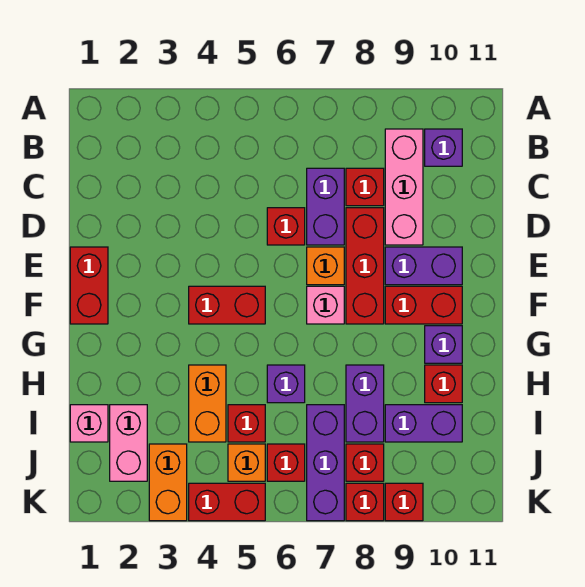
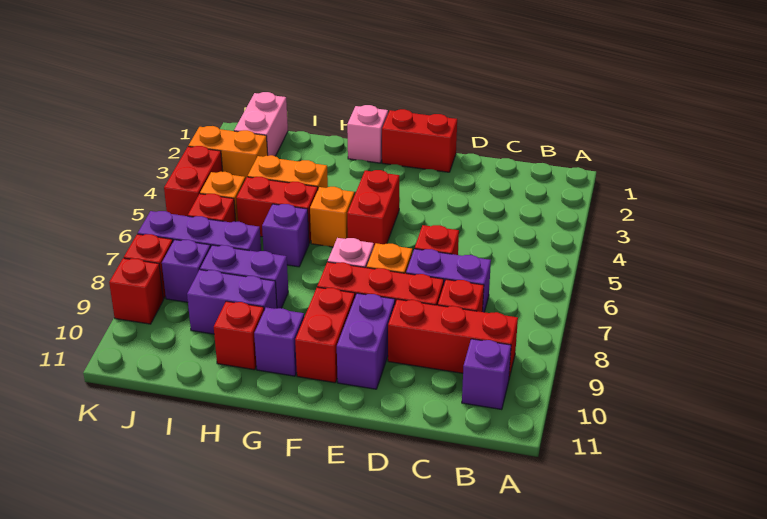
pink 1x3 brick [385,129,423,245] -> red 1x3 brick [388,299,518,378]
none -> orange 1x1 brick [310,187,354,247]
pink 1x1 brick [70,405,108,442] -> pink 1x1 brick moved to [347,105,388,163]
pink 1x2 brick [110,405,147,481] -> pink 1x2 brick turned to [234,92,288,156]
red 1x1 brick [228,405,265,442] -> red 1x2 brick [236,177,318,243]
purple 1x2 brick [385,405,462,442] -> purple 1x2 brick turned to [187,270,277,334]
red 1x1 brick [346,444,384,481] -> purple 1x1 brick [162,240,210,302]

